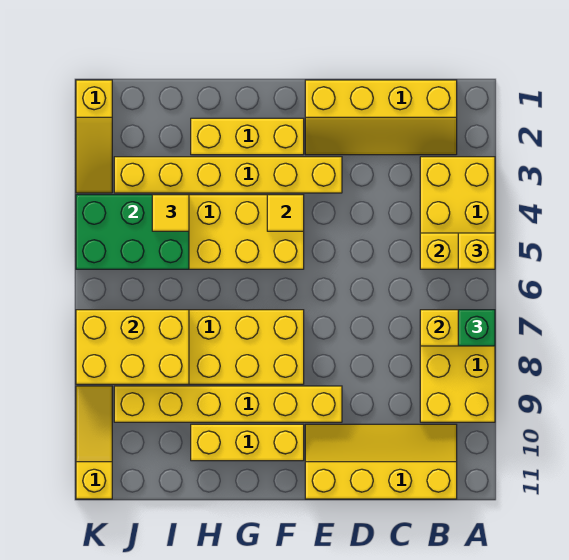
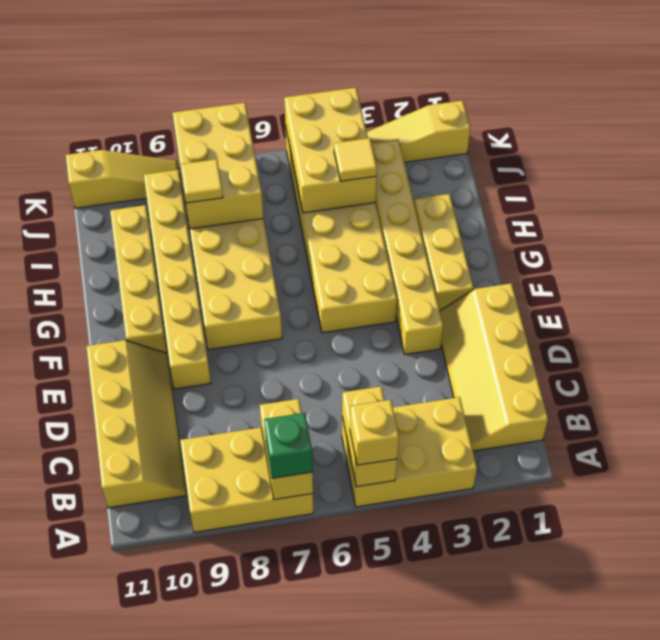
yellow 1x1 tile [267,195,304,231] -> yellow 1x1 tile moved to [180,159,223,203]
yellow 1x3 brick [191,424,304,461] -> yellow 1x4 brick [110,205,167,353]
green 2x3 brick [76,195,189,269] -> yellow 2x3 brick [284,88,377,213]

